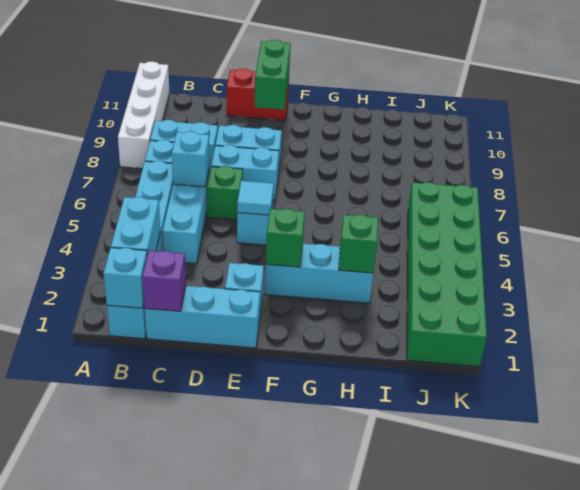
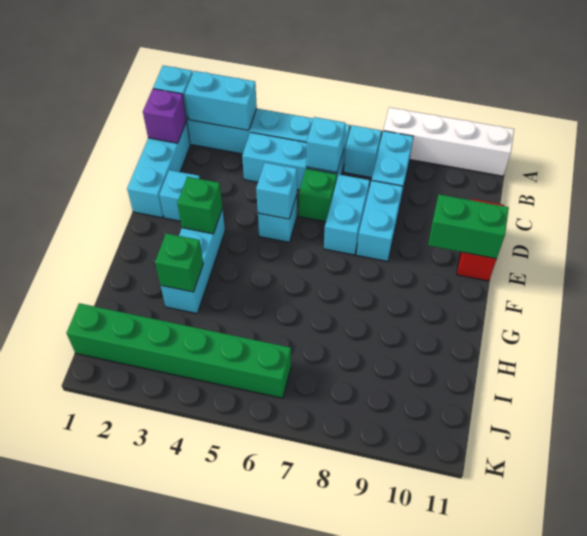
cyan 1x1 tile [237,181,274,215] -> cyan 1x1 brick [256,162,297,219]
green 2x6 brick [407,182,487,367] -> green 1x6 brick [67,303,291,398]

